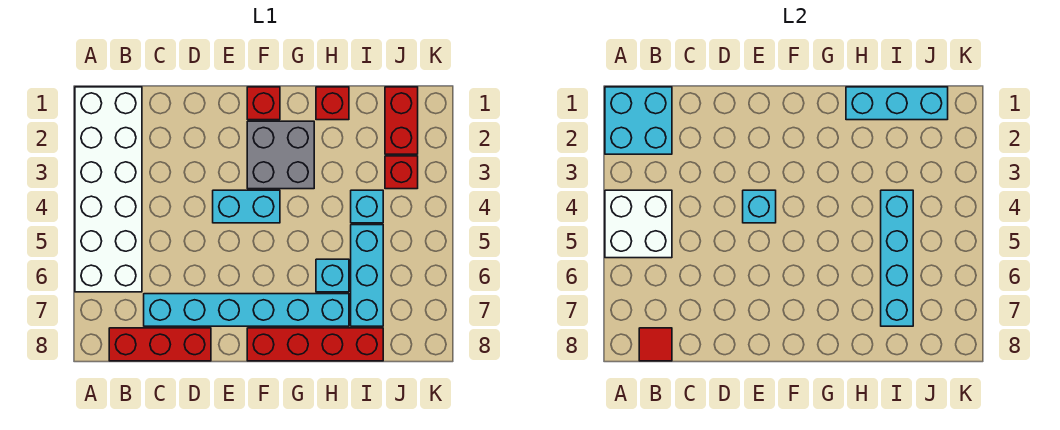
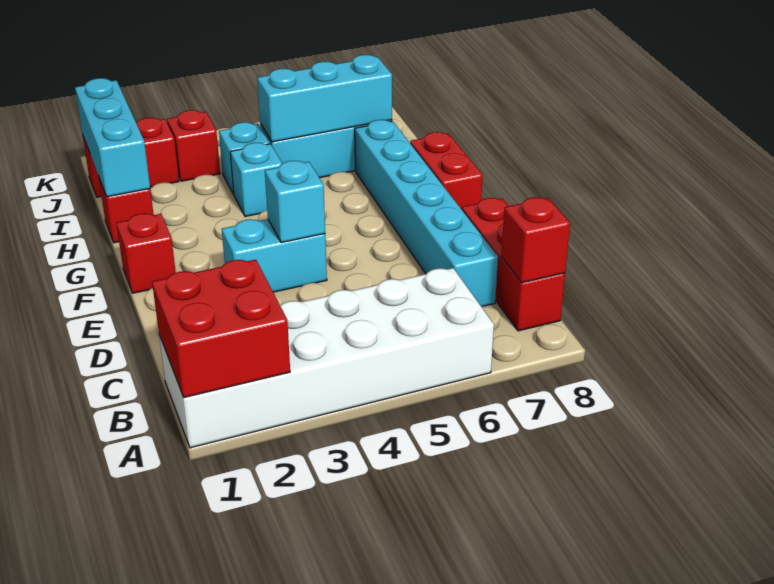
cyan 2x2 brick [605,87,672,154] -> red 2x2 brick [152,260,290,397]
white 2x2 brick [605,190,672,258] -> none
red 1x1 tile [639,328,672,361] -> red 1x1 brick [501,197,570,283]
cyan 1x2 brick [213,190,280,223] -> cyan 1x2 brick turned to [222,219,327,292]
grey 2x2 brick [247,121,314,189] -> none
red 1x4 brick [247,328,383,361] -> red 1x2 brick [410,132,483,209]
cyan 1x1 brick [316,259,349,292] -> cyan 1x1 brick moved to [230,143,282,216]
cyan 1x4 brick [881,190,913,326] -> cyan 1x3 brick [257,55,392,142]

